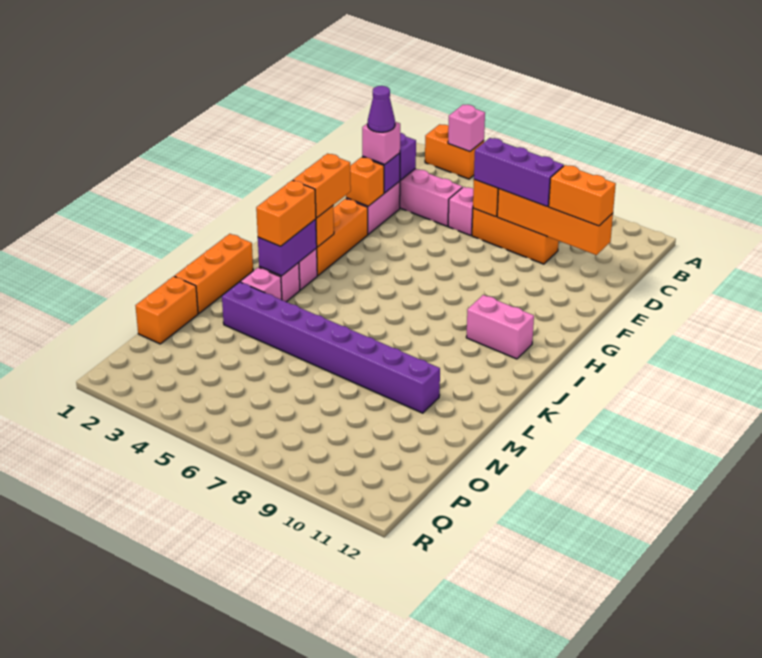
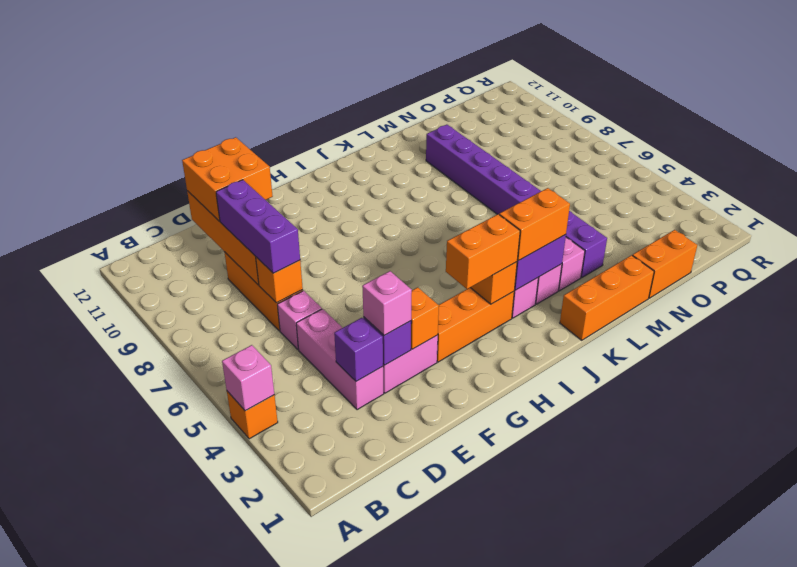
orange 1x2 brick [425,124,484,179] -> orange 1x1 brick [227,391,278,439]
orange 1x2 brick [549,165,616,226] -> orange 2x2 brick [182,137,273,221]
purple 1x1 cone [368,86,395,132] -> none
pink 1x2 brick [466,295,534,359] -> none

